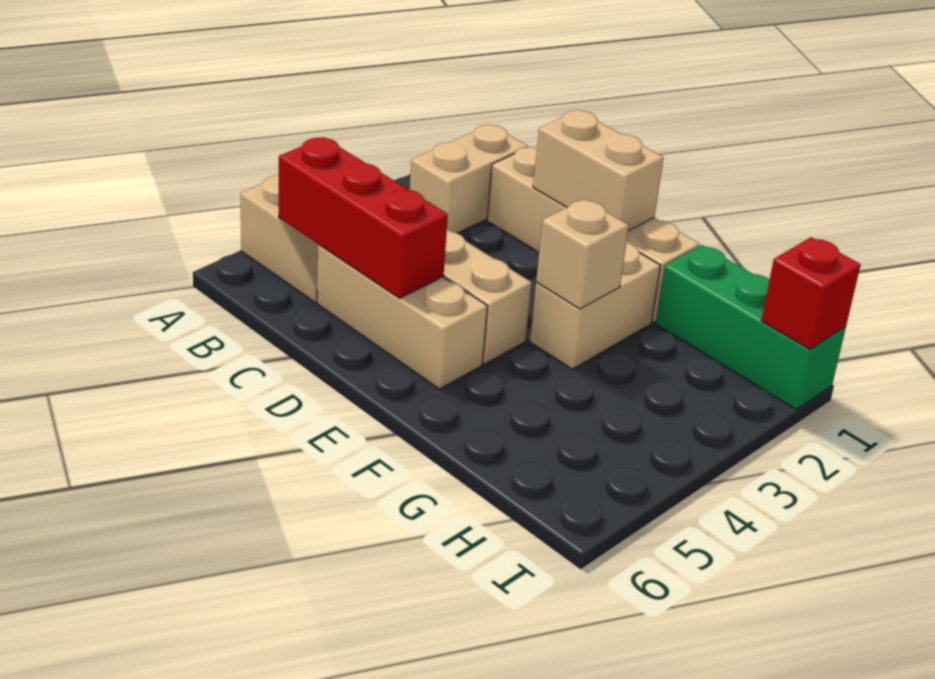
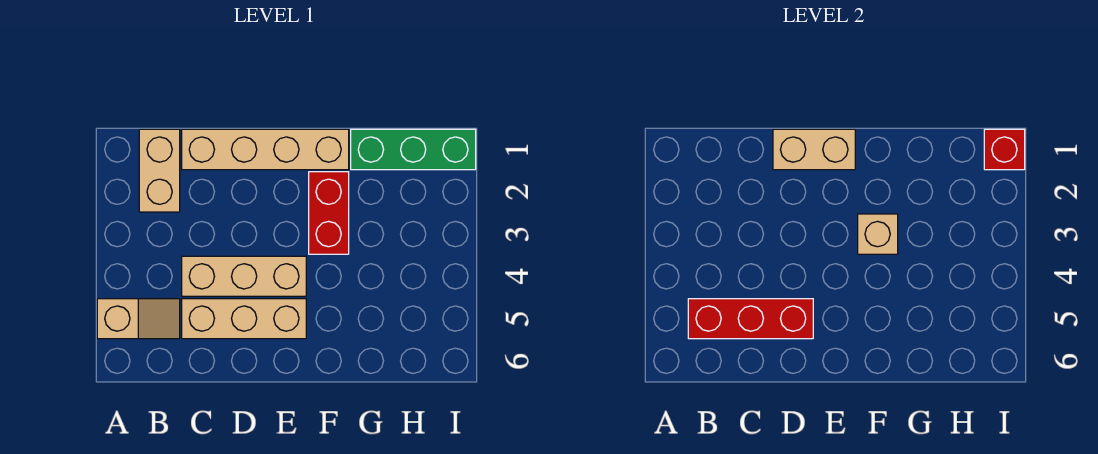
tan 1x2 brick [530,243,661,369] -> red 1x2 brick [309,172,349,254]

